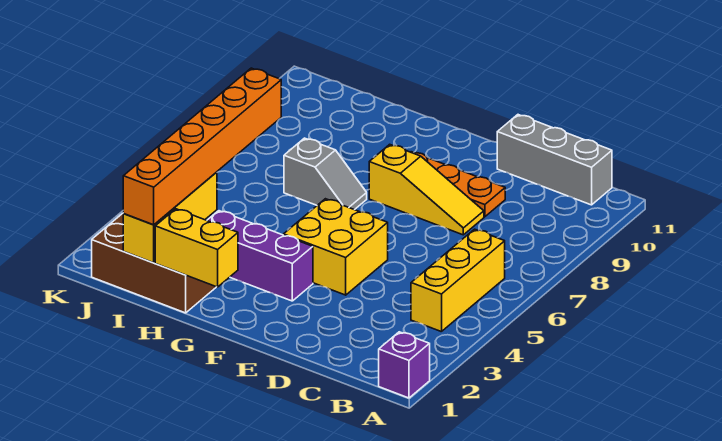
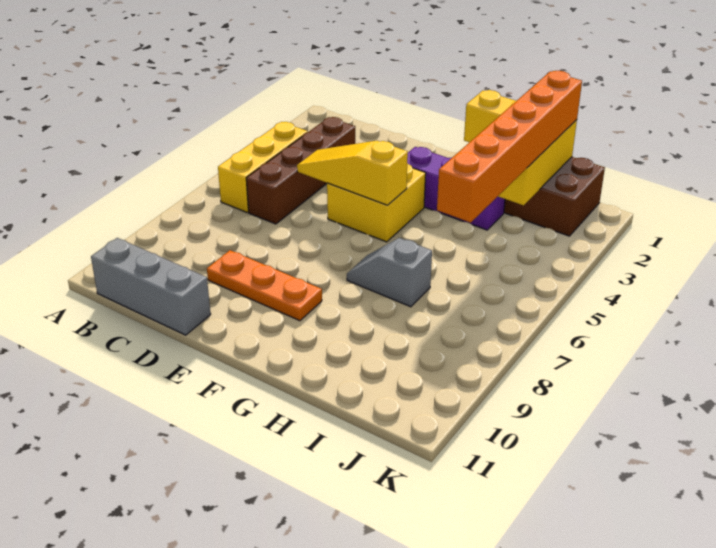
purple 1x1 brick [379,332,430,398] -> none
none -> brown 1x4 brick [246,117,355,224]
yellow 1x3 slope [369,144,484,235] -> yellow 1x3 slope moved to [297,141,408,205]

